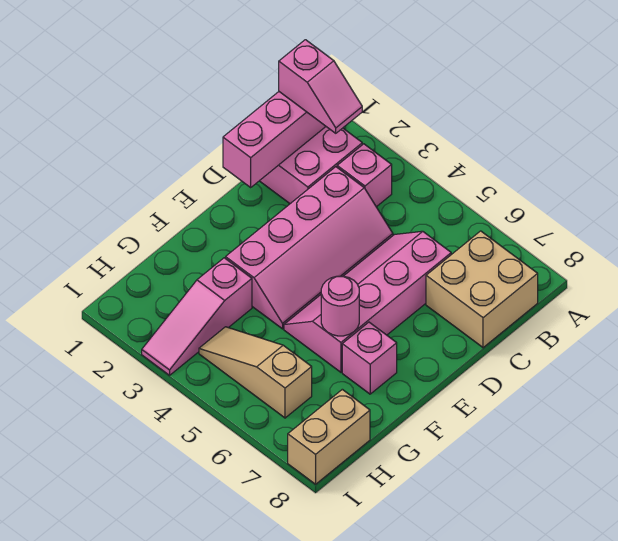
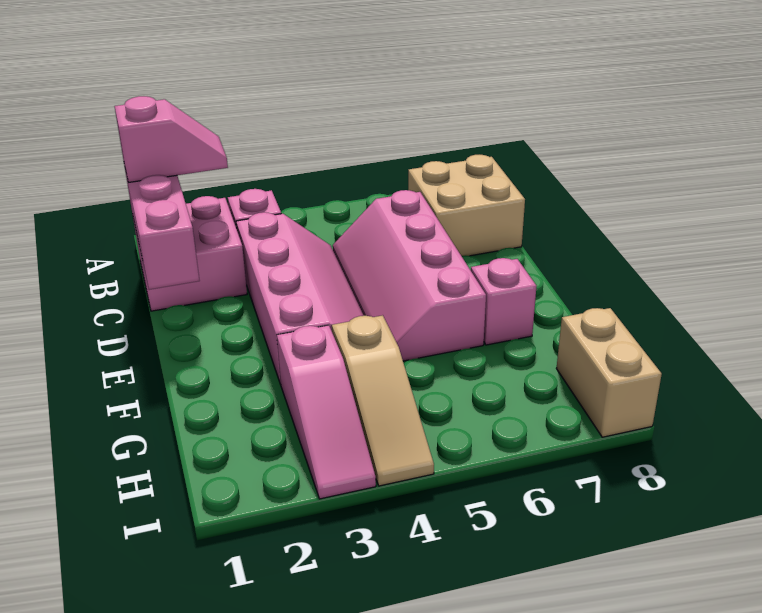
pink 1x1 round brick [321,276,359,336] -> none
tan 1x3 slope [199,327,312,418] -> tan 1x3 slope turned to [332,315,434,486]

